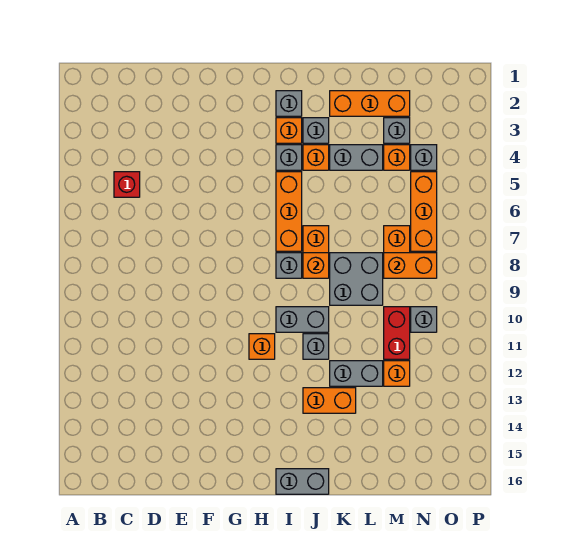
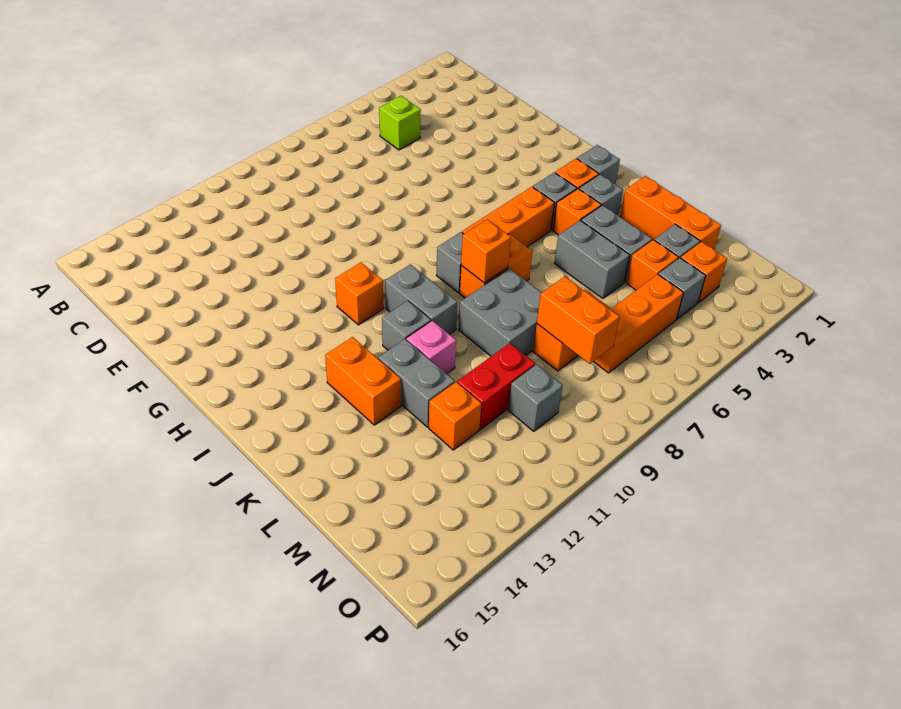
red 1x1 brick [114,172,140,197] -> lime 1x1 brick [379,96,421,150]
grey 1x2 brick [276,469,329,494] -> grey 1x2 brick moved to [554,220,630,299]
none -> pink 1x1 brick [406,321,456,374]
none -> orange 1x1 brick [681,242,727,302]

